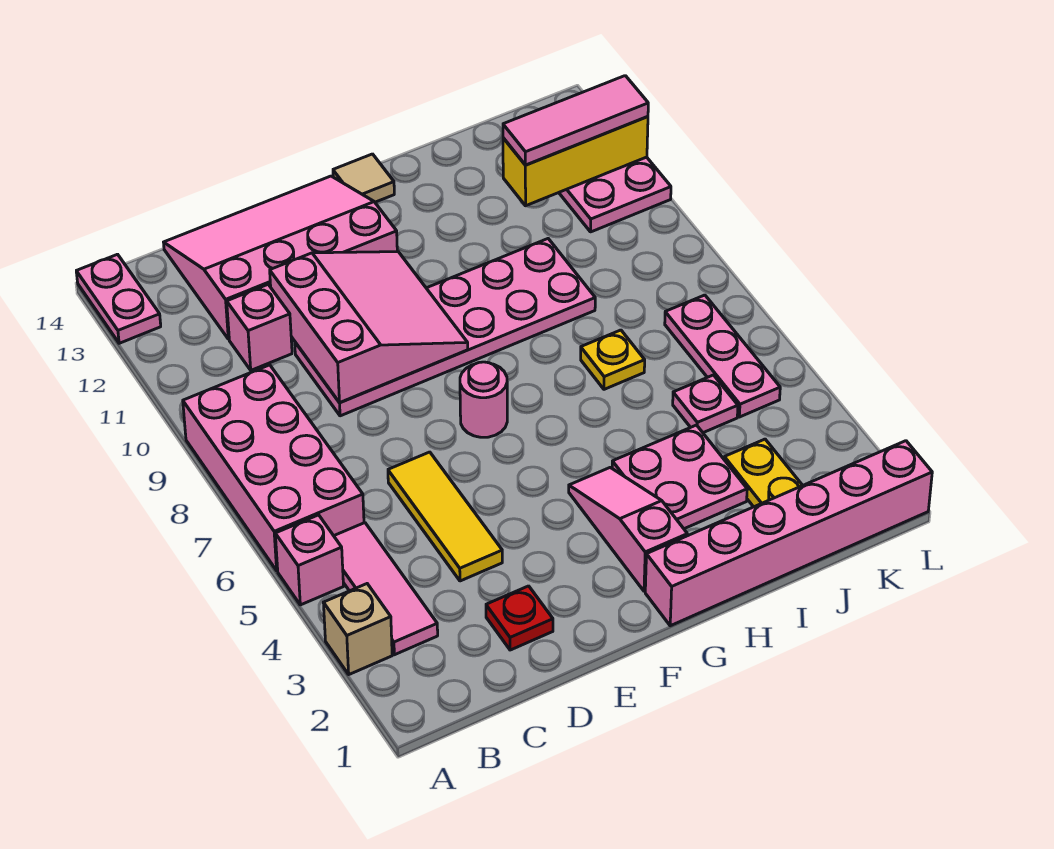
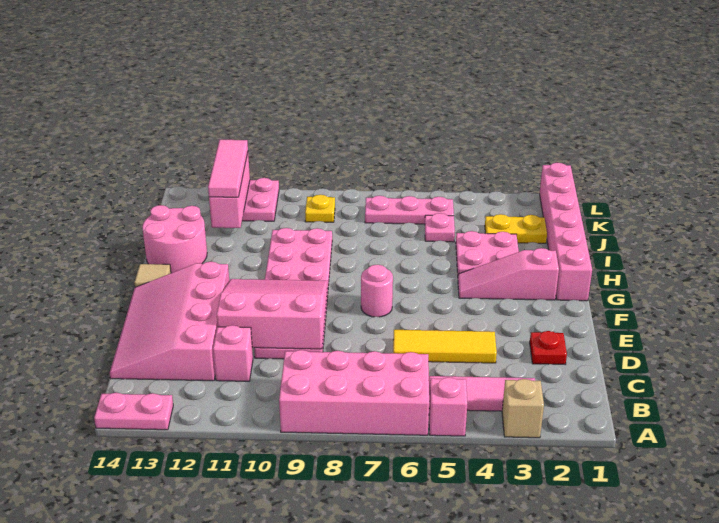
none -> pink 2x2 round brick [142,205,207,273]
yellow 1x1 plate [581,330,645,389] -> yellow 1x1 plate moved to [305,195,335,222]
yellow 1x3 brick [503,116,648,206] -> pink 1x3 brick [209,153,250,228]

